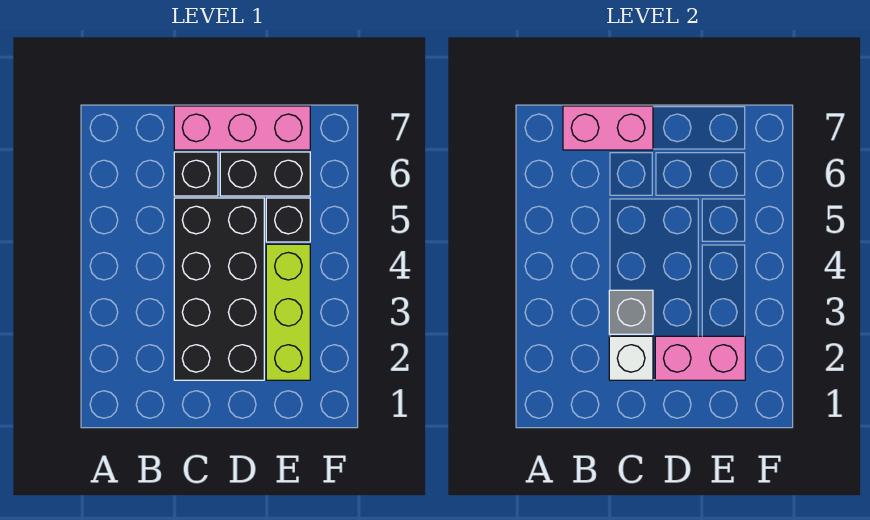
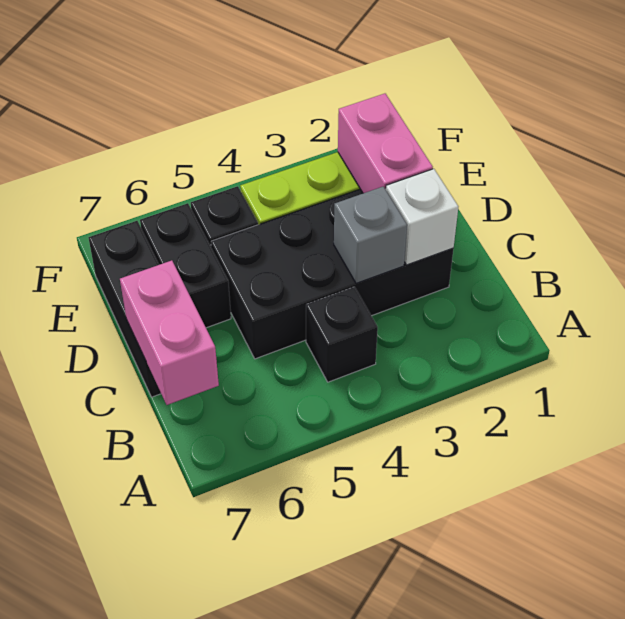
black 1x1 brick [174,152,218,196] -> black 1x1 brick moved to [306,287,378,382]
pink 1x3 brick [174,106,310,150] -> black 1x3 brick [88,221,161,397]

